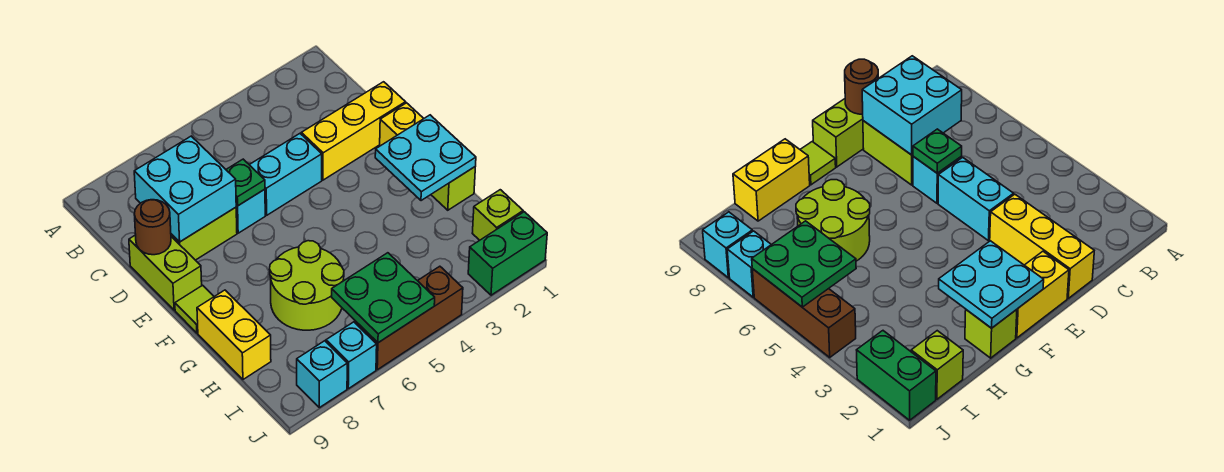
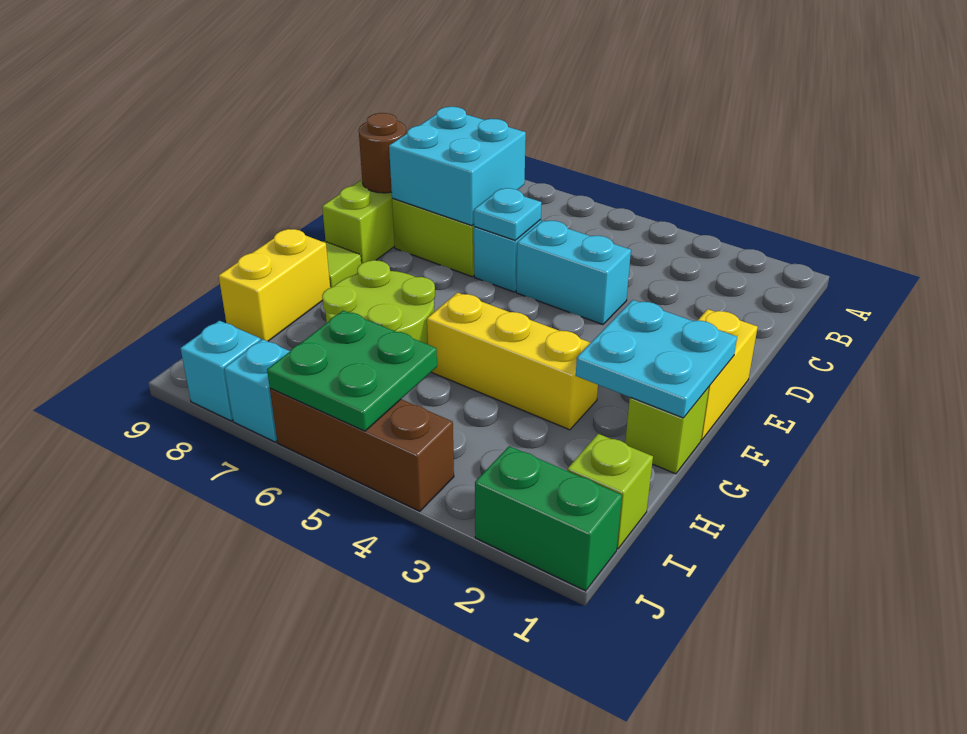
yellow 1x3 brick [301,82,406,180] -> yellow 1x3 brick moved to [427,293,598,430]
green 1x1 plate [226,159,265,206] -> cyan 1x1 plate [474,188,542,241]

